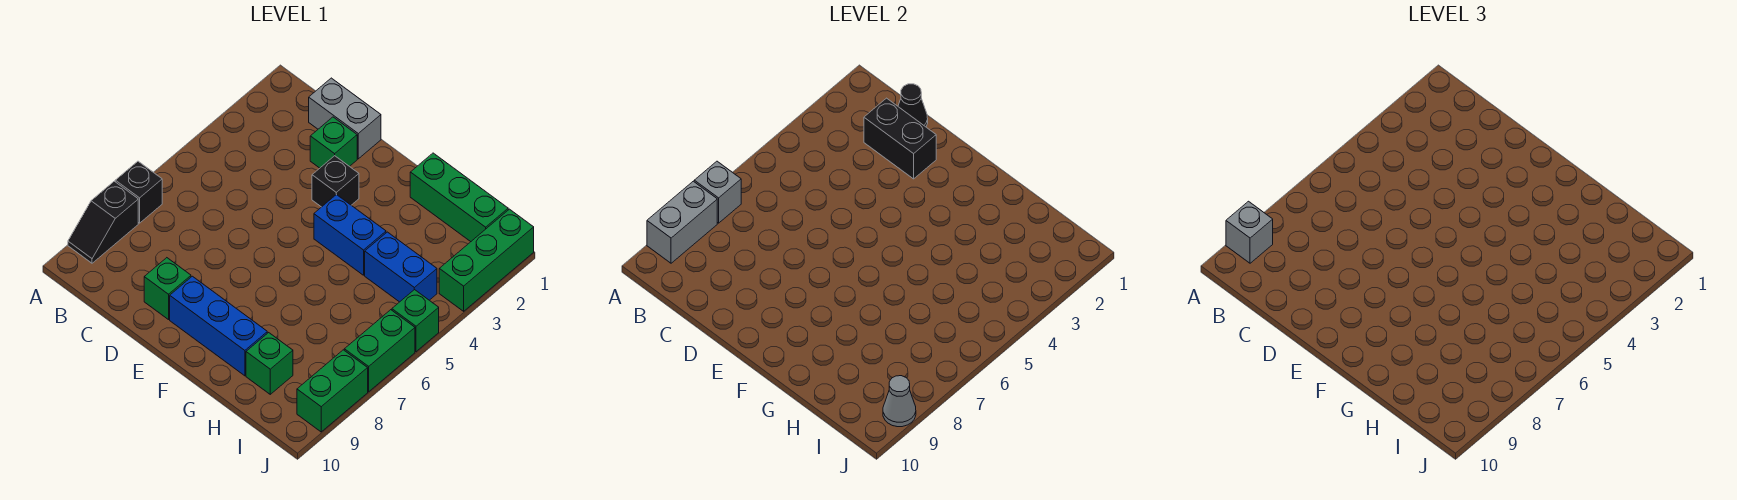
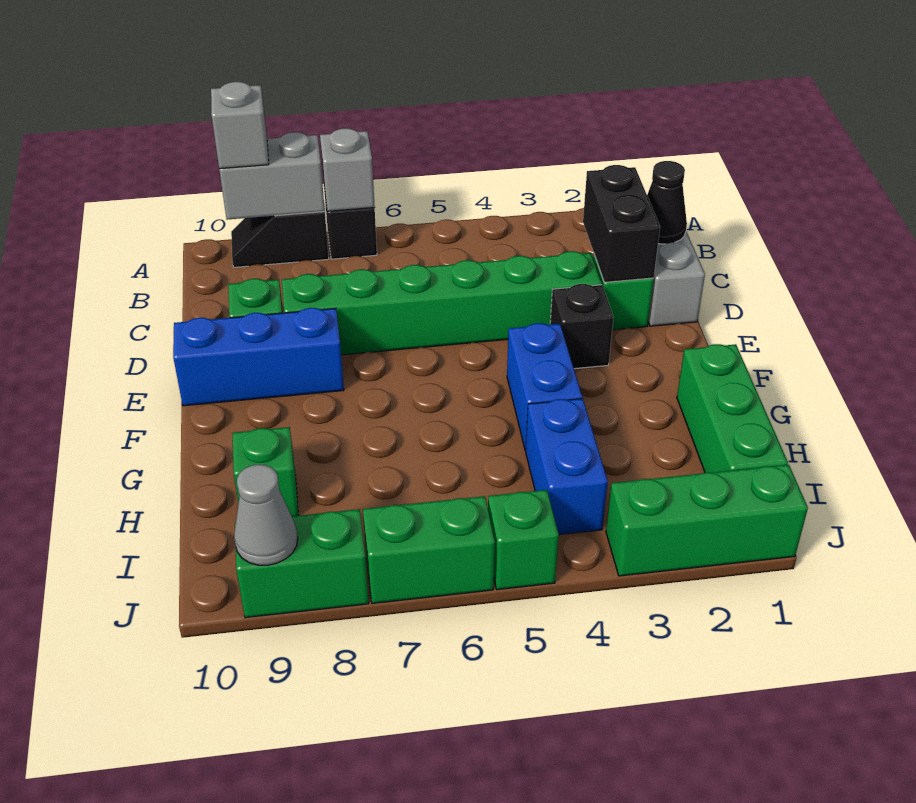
none -> green 1x6 brick [282,251,602,355]
blue 1x3 brick [170,276,267,376] -> blue 1x3 brick turned to [173,308,344,406]

